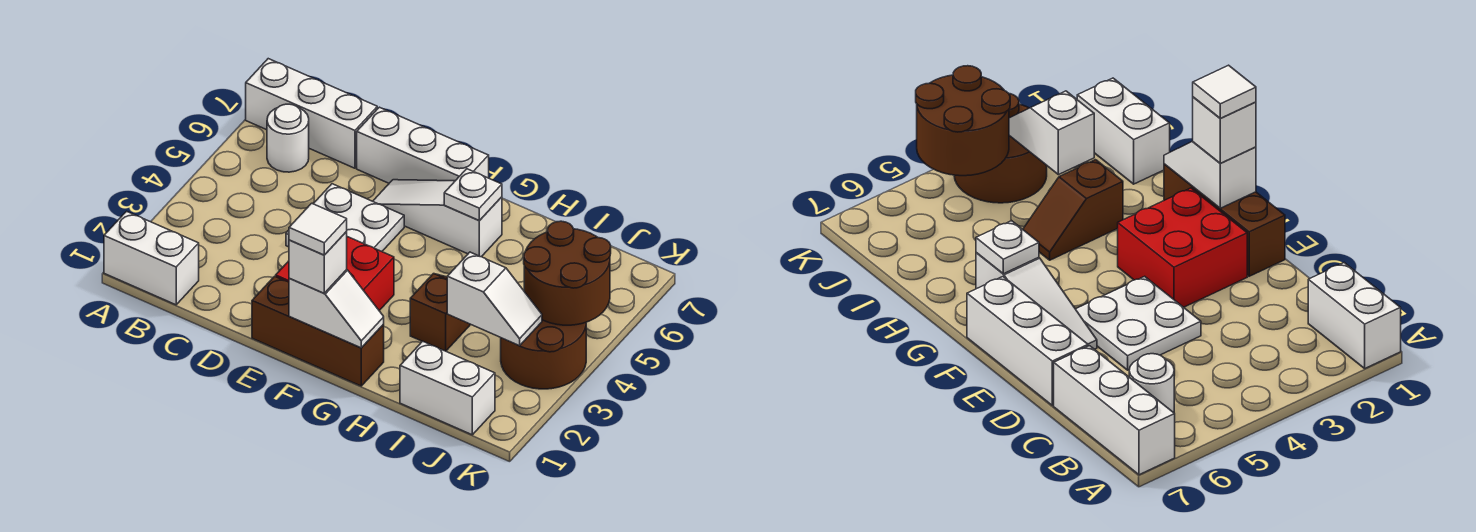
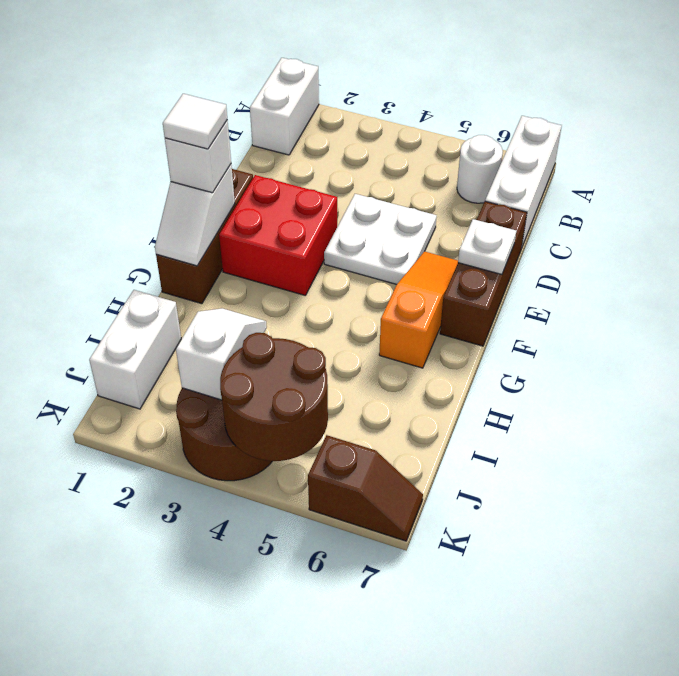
white 1x3 brick [357,107,489,183] -> brown 1x3 brick [440,201,527,346]
white 1x3 slope [373,180,502,257] -> orange 1x3 slope [379,251,458,368]
white 1x1 plate [444,169,502,221] -> white 1x1 plate moved to [458,219,516,274]
brown 1x2 slope [410,274,471,351] -> brown 1x2 slope moved to [308,435,423,541]
white 1x2 slope [447,252,542,346] -> white 1x2 slope turned to [176,308,267,400]

